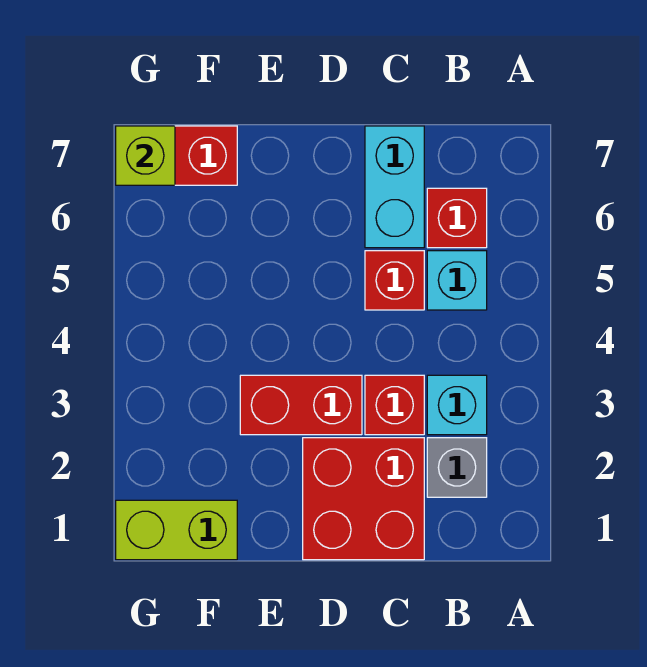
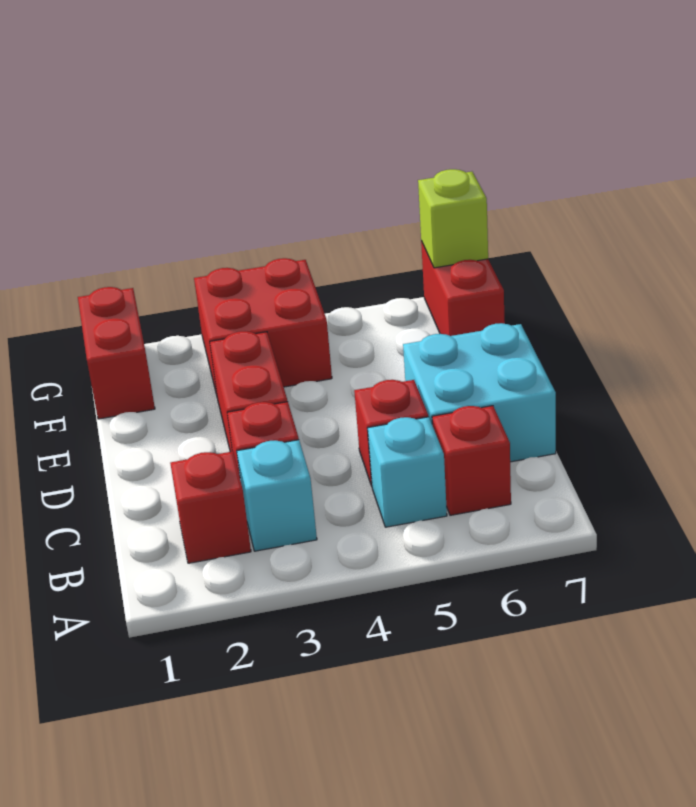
grey 1x1 brick [427,438,487,497] -> red 1x1 brick [170,451,251,563]
red 2x2 brick [303,438,424,560] -> red 2x2 brick moved to [194,258,332,395]
cyan 1x2 brick [365,126,424,248] -> cyan 2x2 brick [403,323,556,462]
lime 1x2 brick [116,500,237,560] -> red 1x2 brick [78,287,155,419]

